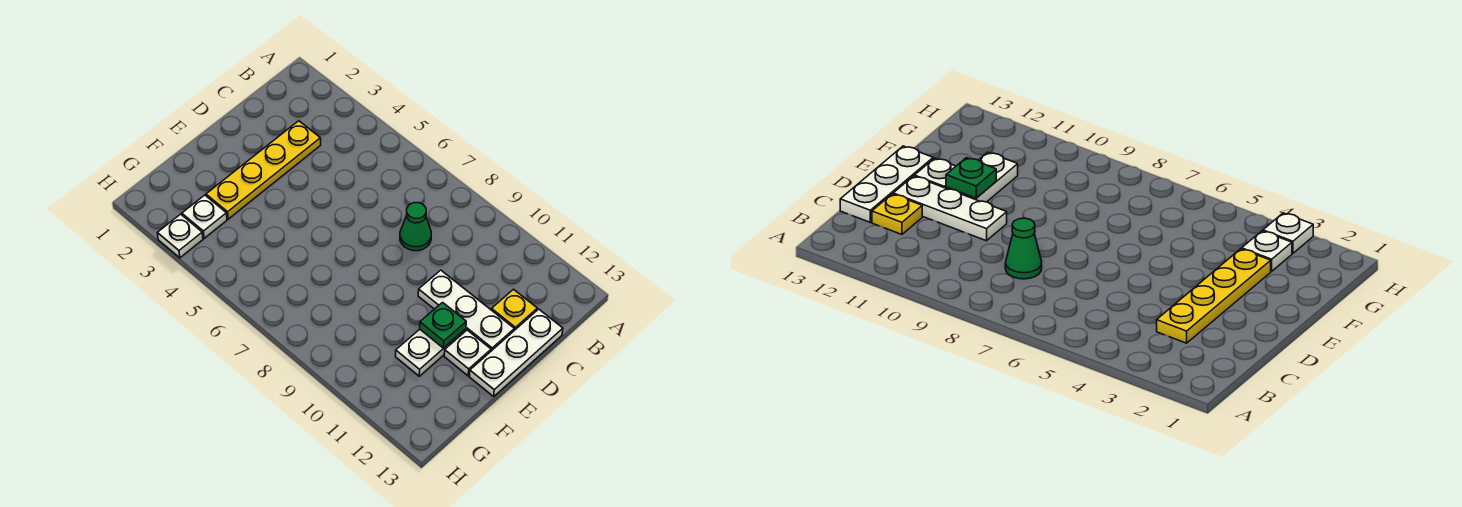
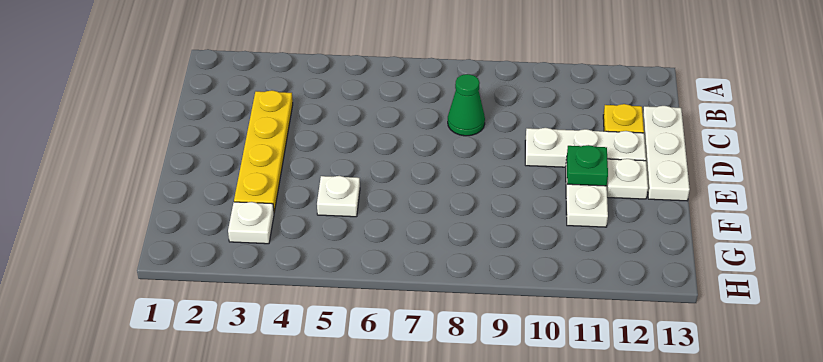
white 1x1 plate [157,214,203,258] -> white 1x1 plate moved to [317,176,360,217]

